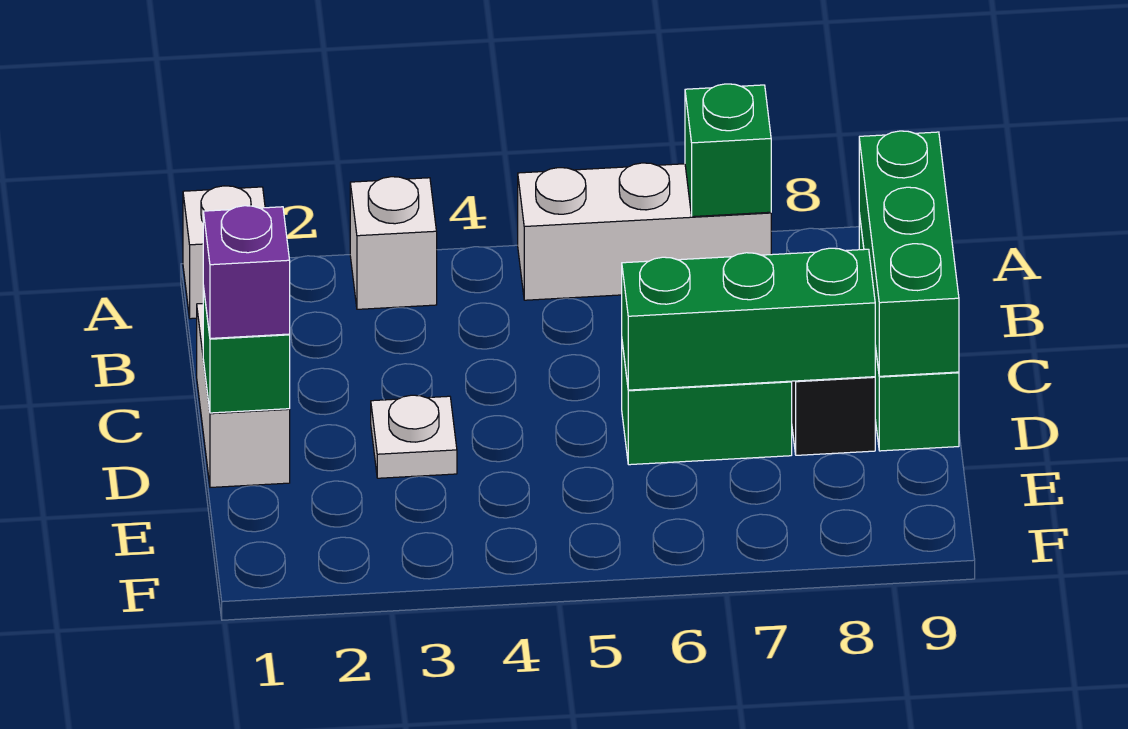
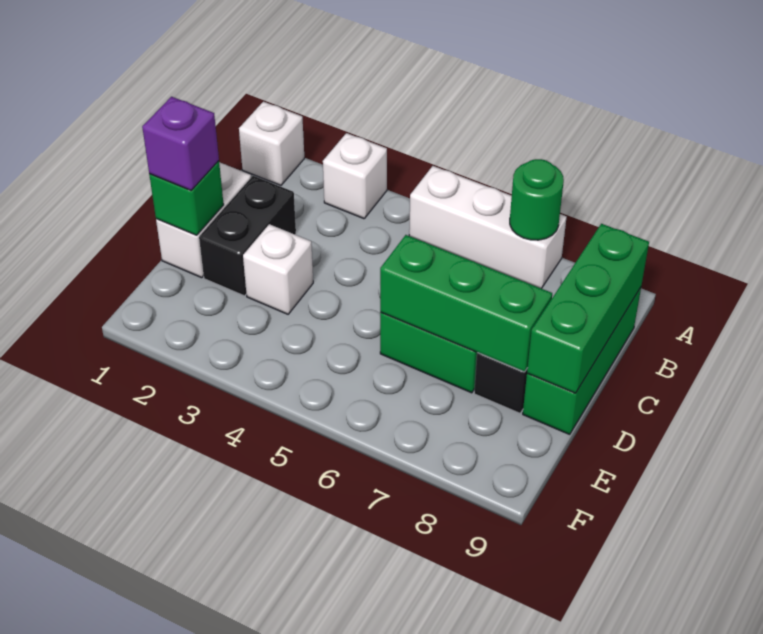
green 1x1 brick [685,84,771,217] -> green 1x1 round brick [510,159,564,240]
none -> black 1x2 brick [199,176,296,296]
white 1x1 plate [371,395,457,478] -> white 1x1 brick [243,224,313,314]

